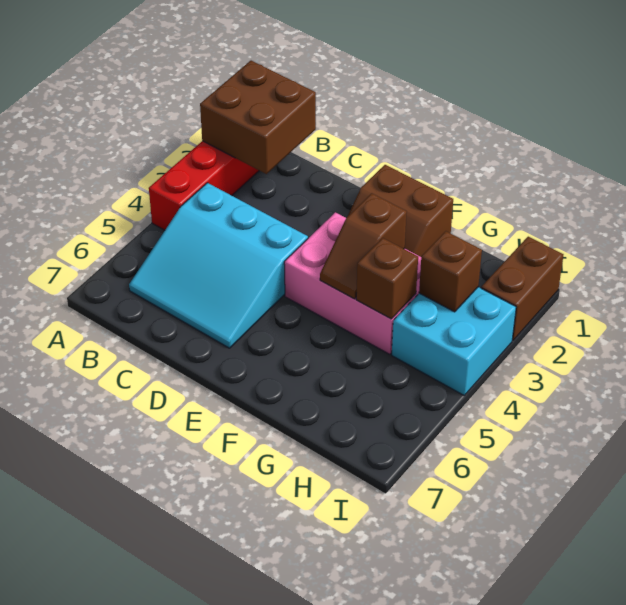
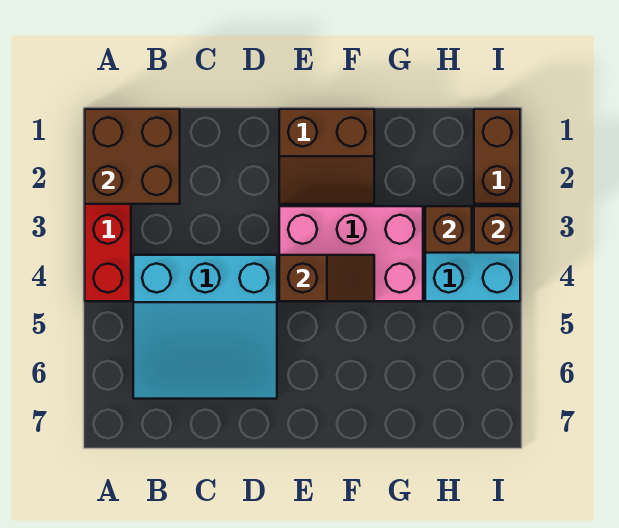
brown 1x2 slope [320,193,407,299] -> brown 1x2 slope turned to [279,255,374,301]
brown 1x1 brick [356,238,418,319] -> brown 1x1 brick moved to [474,206,520,253]

